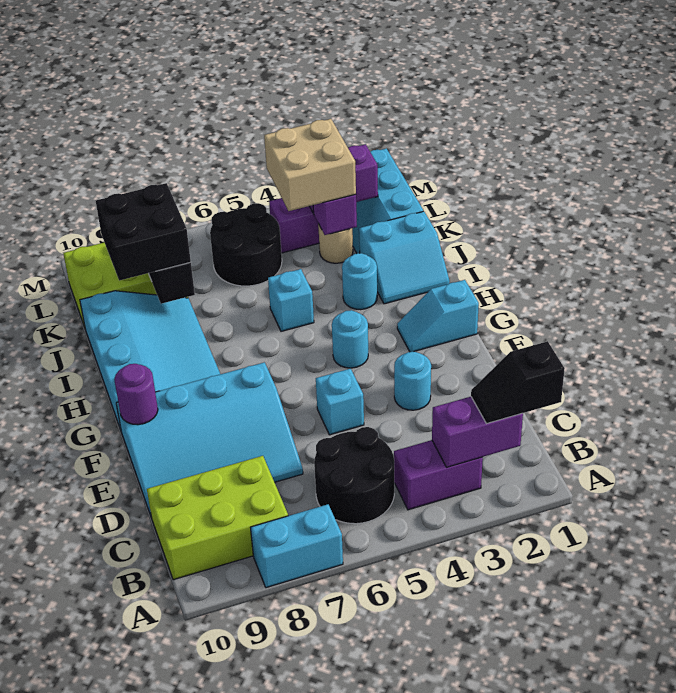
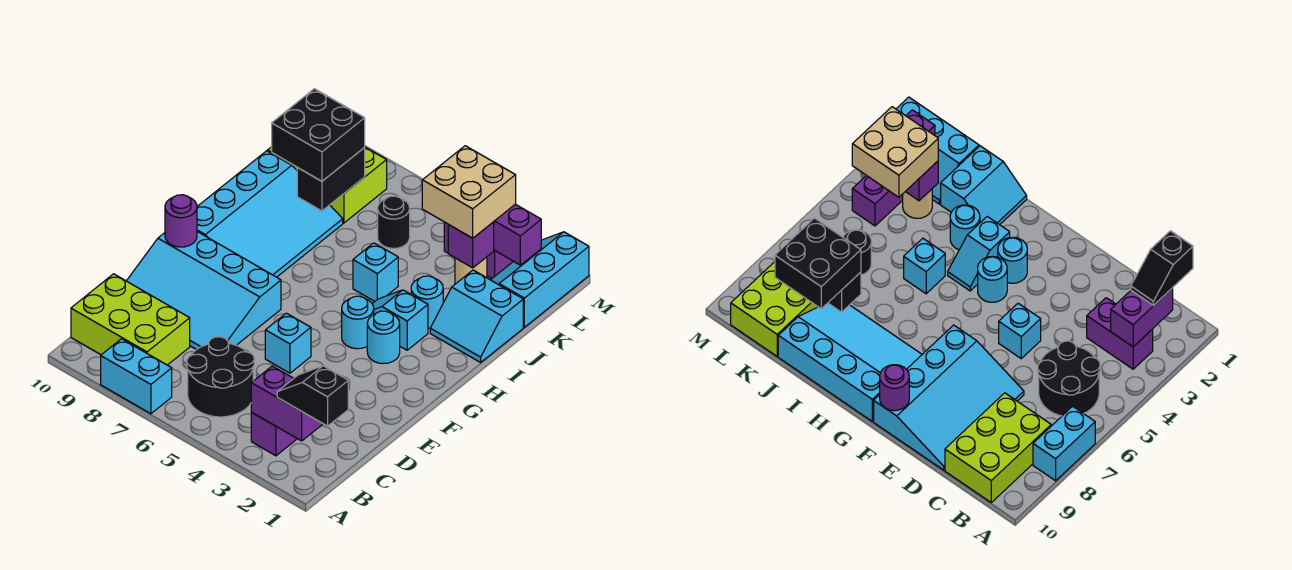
purple 1x2 brick [394,440,483,510] -> purple 1x2 brick turned to [251,413,297,456]
cyan 1x1 round brick [394,352,431,410] -> cyan 1x1 round brick moved to [367,311,400,364]
cyan 1x2 slope [397,280,479,352] -> cyan 1x2 slope moved to [372,290,428,350]
black 2x2 round brick [210,203,282,286] -> black 1x1 round brick [378,196,410,249]

